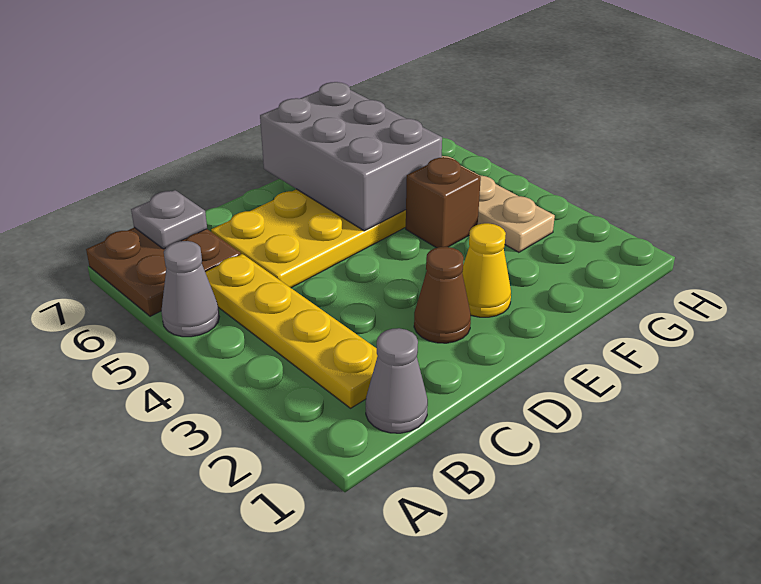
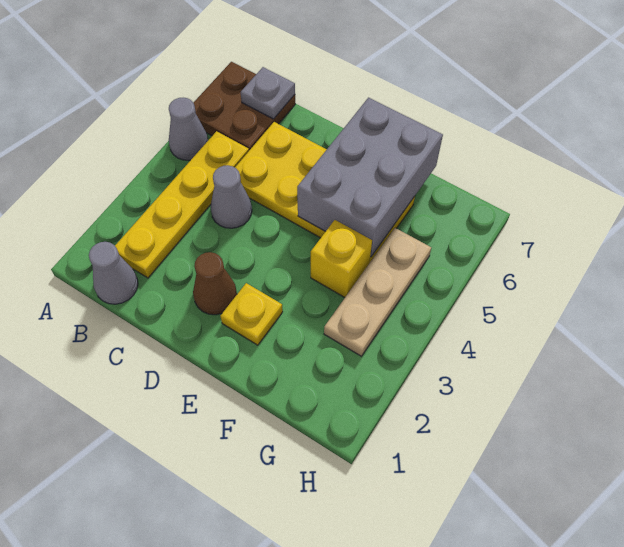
none -> grey 1x1 cone [210,165,252,228]
yellow 1x1 cone [462,223,511,317] -> yellow 1x1 plate [221,283,283,345]
brown 1x1 brick [406,157,481,248] -> yellow 1x1 brick [311,220,372,297]

